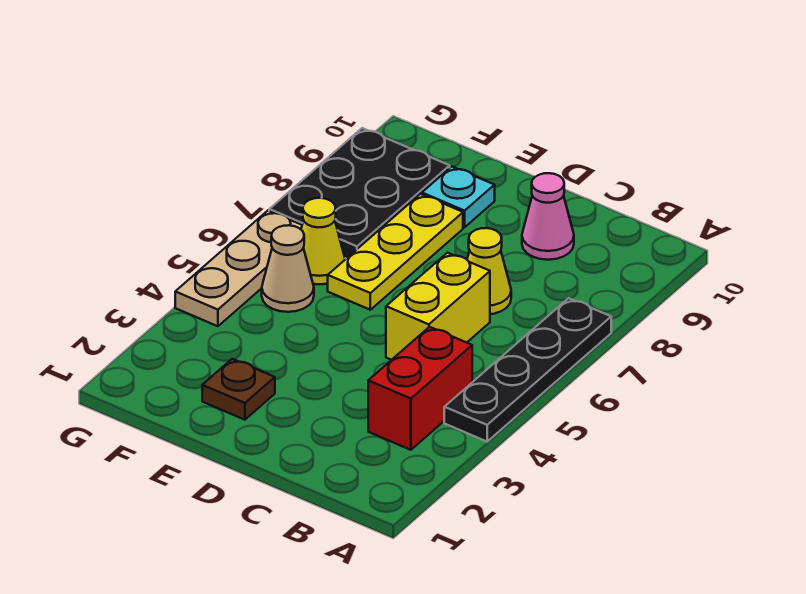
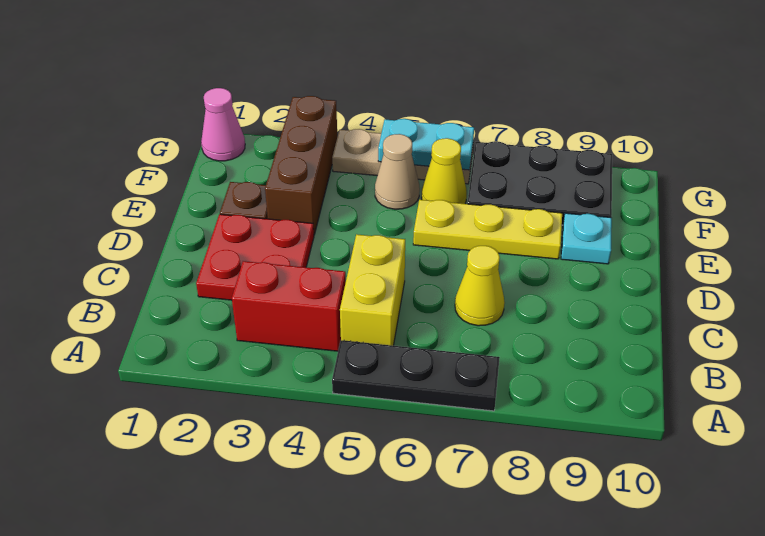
black 1x4 plate [444,298,611,442] -> black 1x3 plate [332,340,500,411]
none -> red 2x2 plate [196,214,314,300]
yellow 1x2 brick [386,253,490,360] -> yellow 1x2 brick turned to [340,234,405,346]
pink 1x1 cone [522,173,574,260] -> pink 1x1 cone moved to [201,88,245,161]
none -> brown 1x3 brick [265,96,337,235]
none -> cyan 1x2 plate [378,119,474,170]

